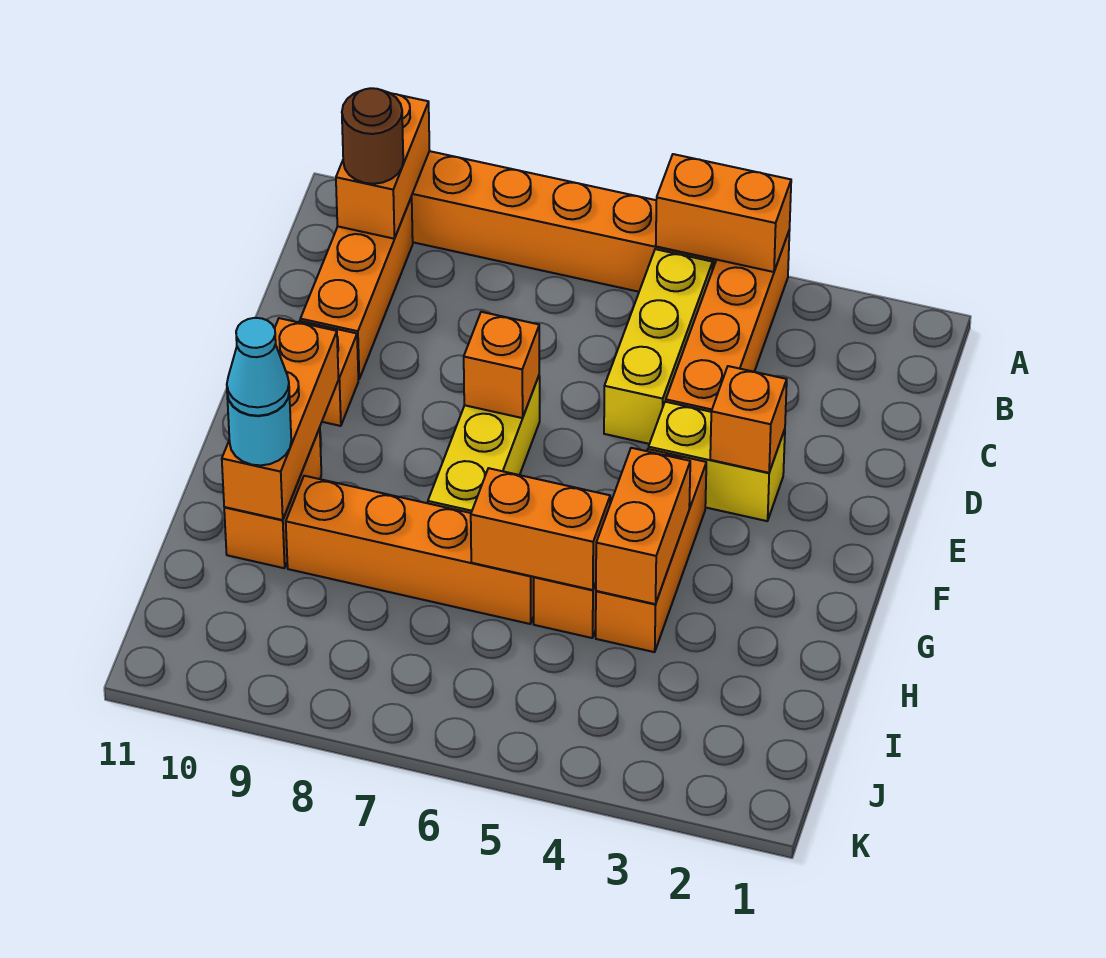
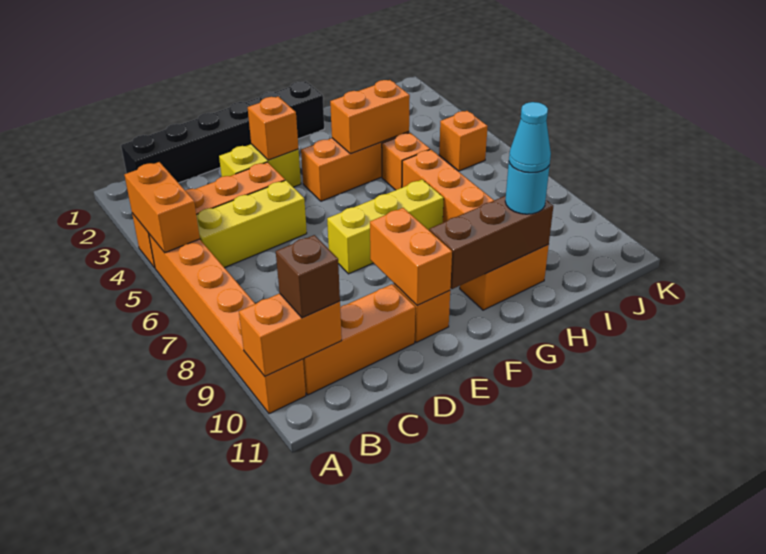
none -> black 1x6 brick [121,81,324,183]
brown 1x1 round brick [342,88,403,184] -> brown 1x1 brick [276,235,340,318]
yellow 1x2 brick [648,402,785,521] -> yellow 1x2 brick turned to [219,144,301,187]
orange 1x1 brick [464,312,539,418] -> orange 1x1 brick moved to [439,111,488,171]
orange 1x3 brick [222,318,339,520] -> brown 1x3 brick [429,196,553,289]
orange 1x2 brick [471,468,610,590] -> orange 1x2 brick moved to [370,208,452,306]

